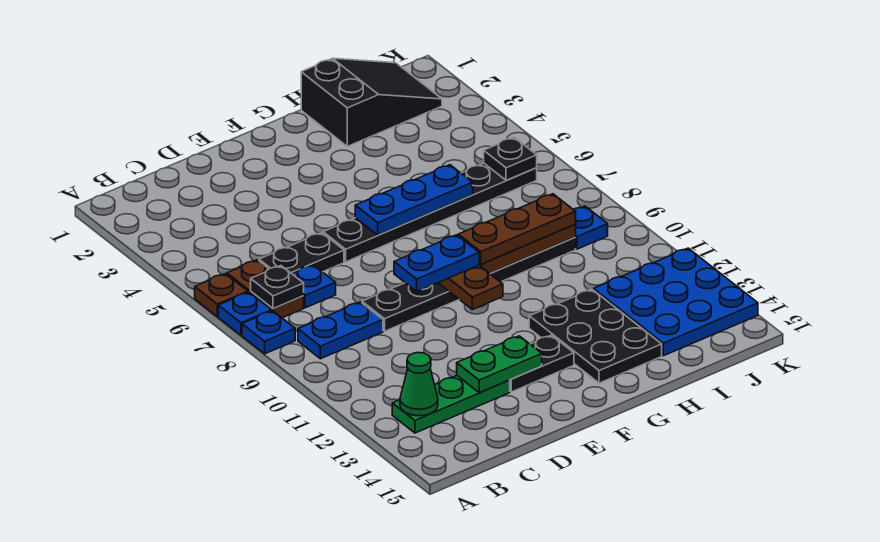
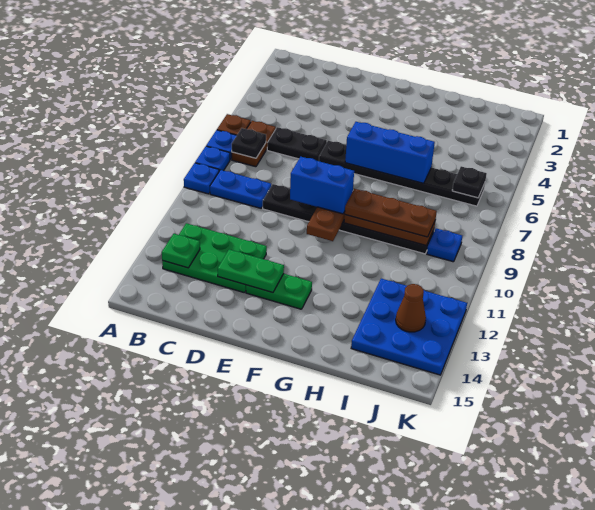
green 1x3 plate [392,376,510,433] -> green 2x3 plate [162,223,267,293]
green 1x1 cone [400,353,438,416] -> green 1x1 plate [162,234,200,268]
blue 1x1 plate [293,265,336,308] -> blue 1x1 plate moved to [184,163,219,194]
blue 1x2 plate [394,235,479,291] -> blue 1x2 brick [290,157,354,214]
black 1x2 plate [510,335,574,392] -> green 1x2 plate [246,274,312,309]
blue 1x3 plate [355,165,473,235] -> blue 1x3 brick [345,122,435,184]
black 2x3 plate [529,289,662,383] -> none
black 2x3 slope [301,58,442,146] -> none
none -> brown 1x1 cone [396,284,426,332]

